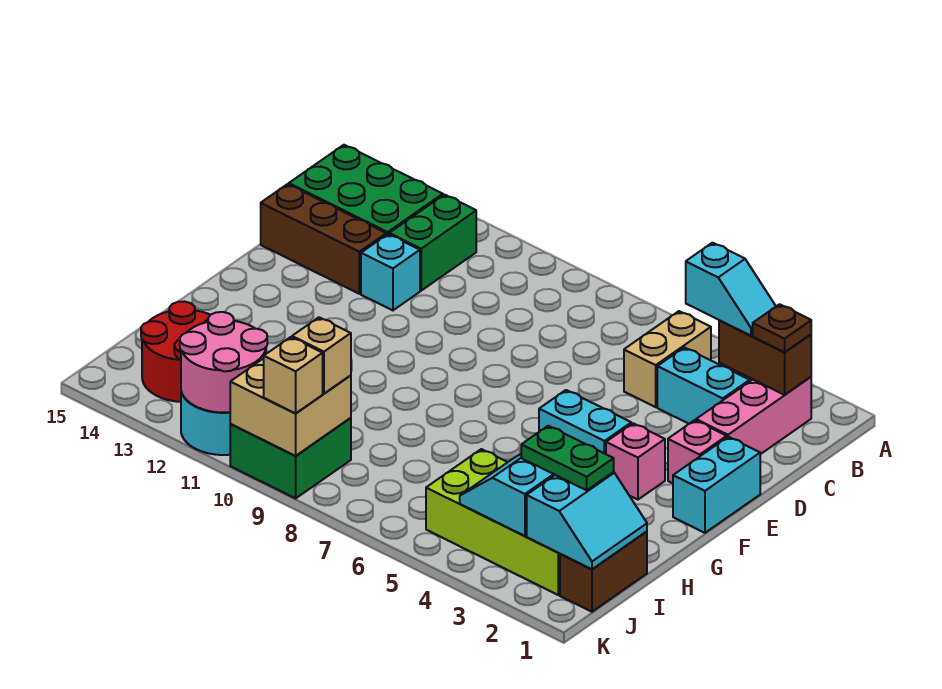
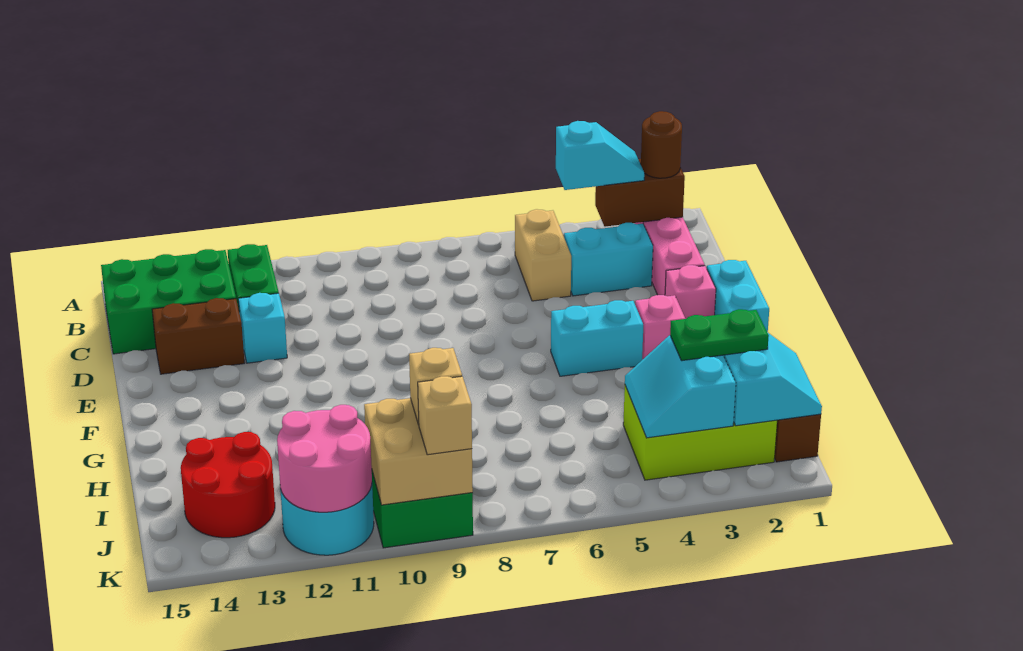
brown 1x1 plate [753,304,811,353] -> brown 1x1 round brick [641,111,682,178]
brown 1x3 brick [261,184,386,294] -> brown 1x2 brick [152,298,245,374]
lime 2x4 brick [426,449,560,595] -> lime 2x3 brick [623,386,777,480]

